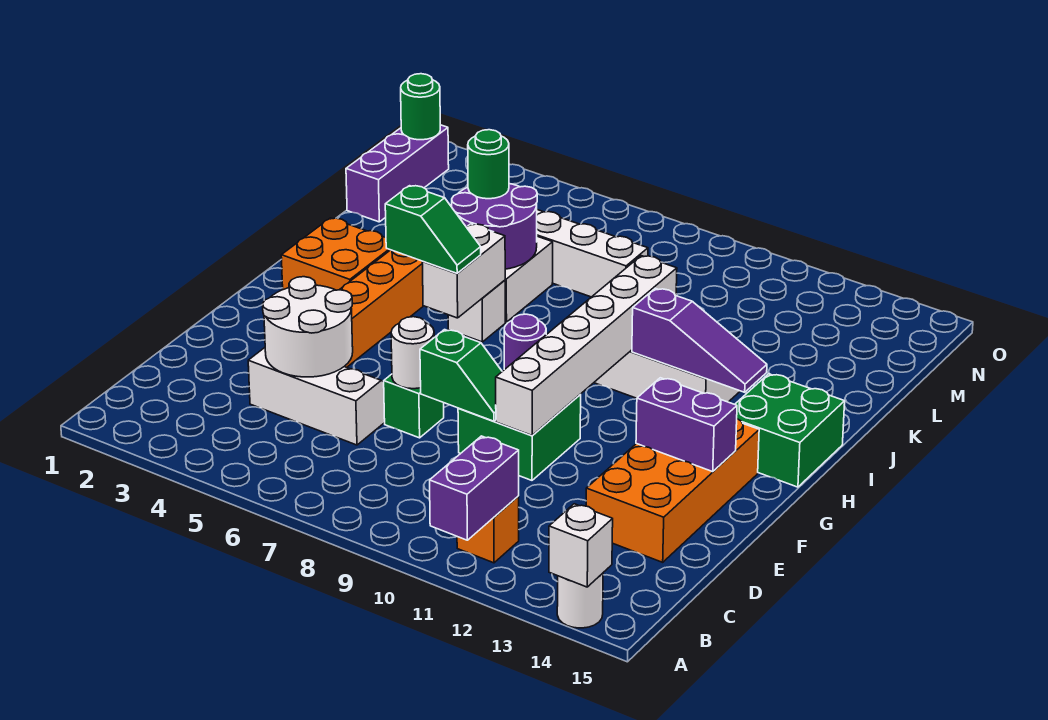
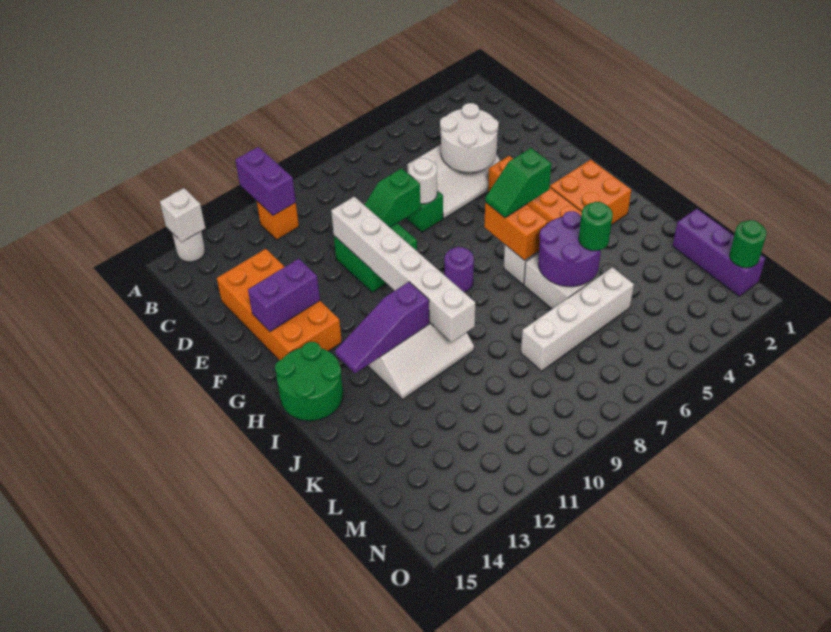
white 1x2 brick [422,224,505,318] -> orange 1x2 brick [484,202,548,260]
green 2x2 brick [735,374,845,487] -> green 2x2 round brick [275,342,343,421]

